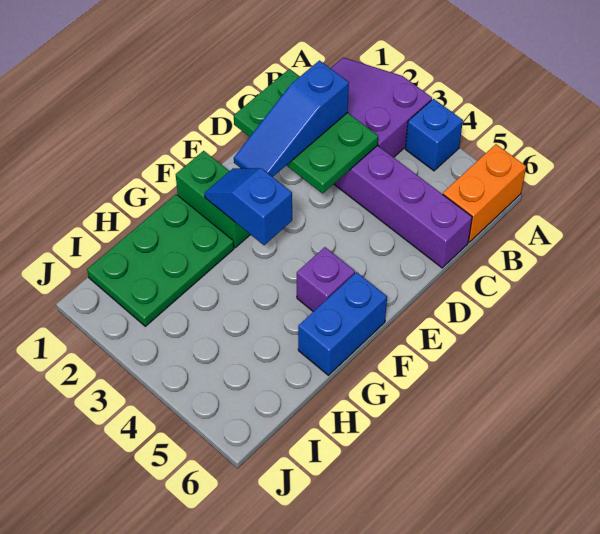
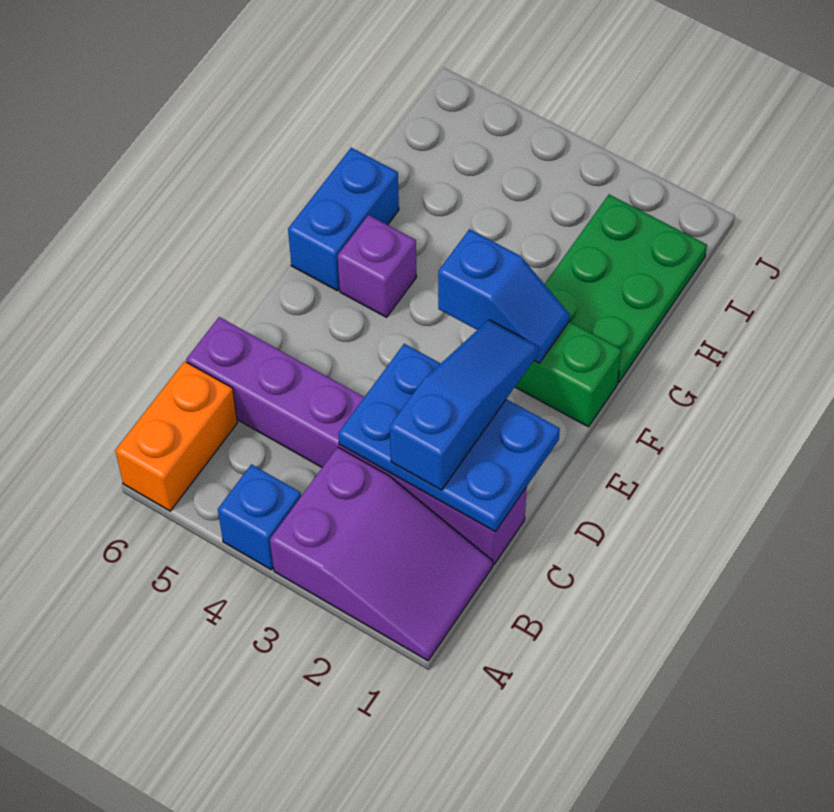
green 2x3 plate [234,69,378,193] -> blue 2x3 plate [338,344,560,532]

